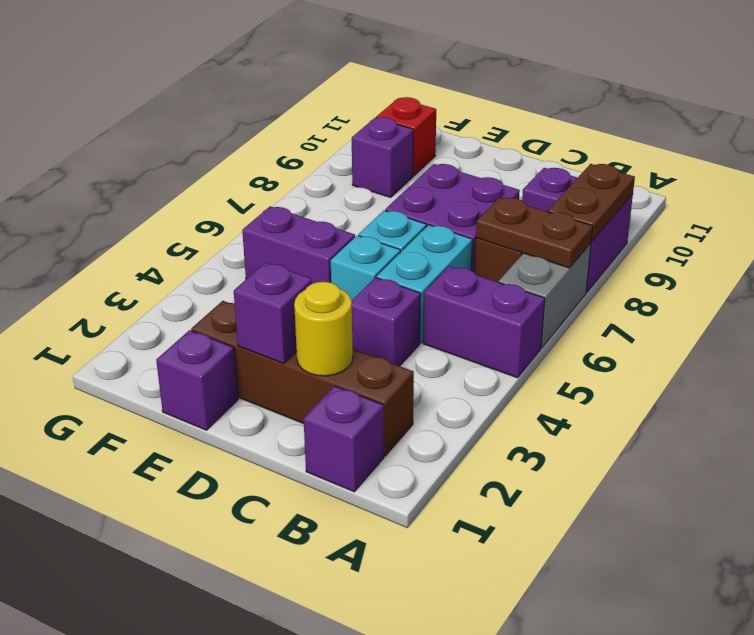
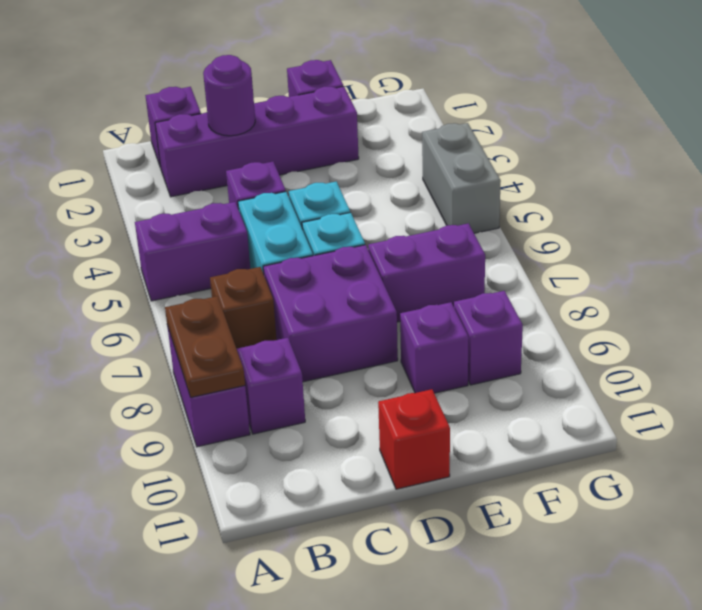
grey 1x2 brick [499,244,591,348] -> grey 1x2 brick moved to [422,123,501,233]
brown 1x2 plate [476,197,593,268] -> none
brown 1x4 brick [191,301,414,456] -> purple 1x4 brick [155,86,359,197]
yellow 1x1 round brick [294,282,353,376] -> purple 1x1 round brick [203,55,255,136]
purple 1x1 brick [234,262,312,364] -> purple 1x1 brick moved to [400,302,469,393]
purple 1x2 brick [242,206,355,284] -> purple 1x2 brick moved to [368,223,485,322]
red 1x1 brick [376,97,436,176] -> red 1x1 brick moved to [378,389,450,489]

